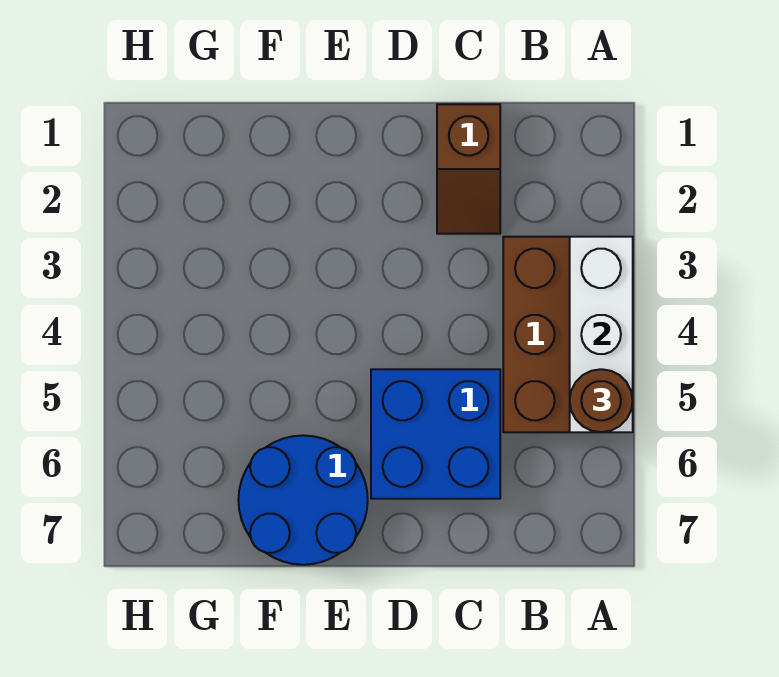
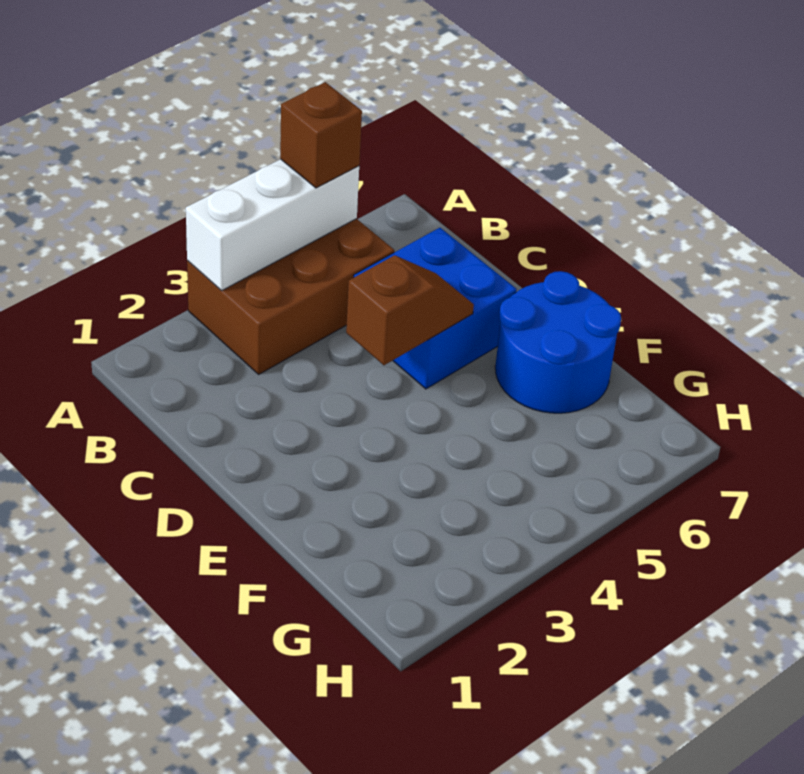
brown 1x1 round brick [570,369,633,432] -> brown 1x1 brick [280,82,362,188]
brown 1x2 slope [437,104,500,234] -> brown 1x2 slope moved to [346,255,474,365]

